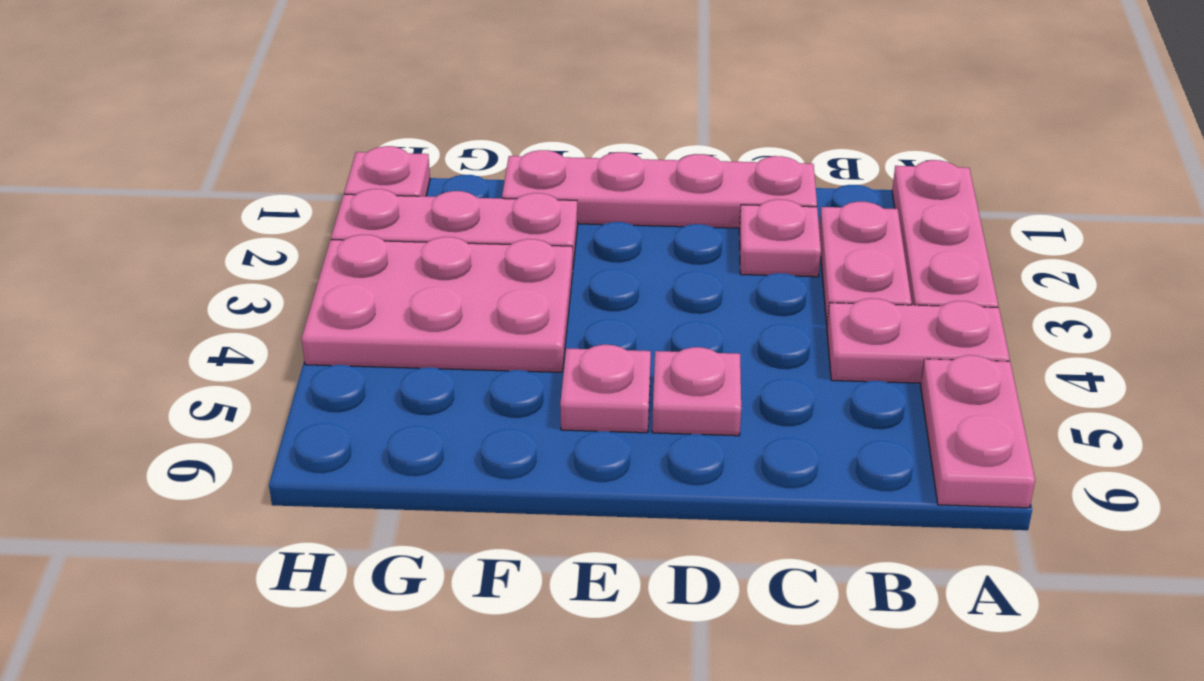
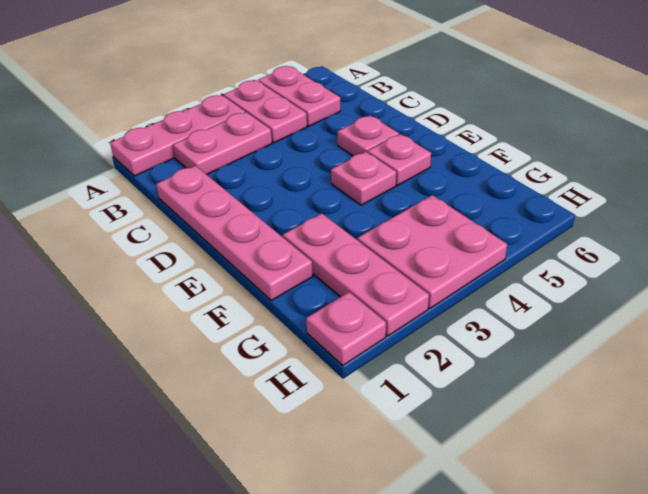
pink 1x2 plate [921,355,1035,508] -> pink 1x2 plate turned to [258,66,341,126]
pink 1x1 plate [739,199,821,277] -> pink 1x1 plate moved to [331,152,396,205]
pink 2x3 plate [302,235,573,372] -> pink 2x2 plate [357,195,507,308]

